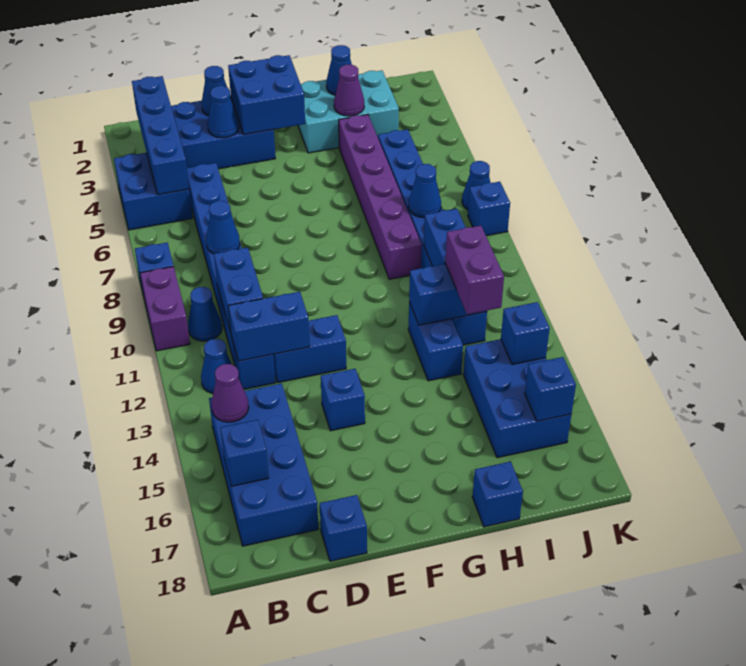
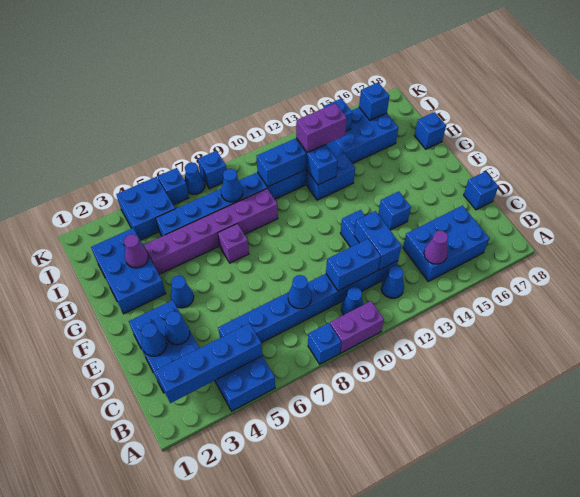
blue 2x4 brick [209,383,318,546] -> blue 2x3 brick [403,206,489,281]
blue 1x1 brick [220,420,269,486] -> blue 1x1 brick moved to [158,168,189,205]
blue 2x2 brick [228,55,305,134] -> blue 2x2 brick moved to [116,177,175,240]
cyan 2x3 brick [298,70,399,153] -> blue 2x3 brick [91,228,166,314]
none -> purple 1x1 brick [218,224,249,263]
blue 1x1 cone [326,45,352,95] -> blue 1x1 cone moved to [171,276,194,308]

